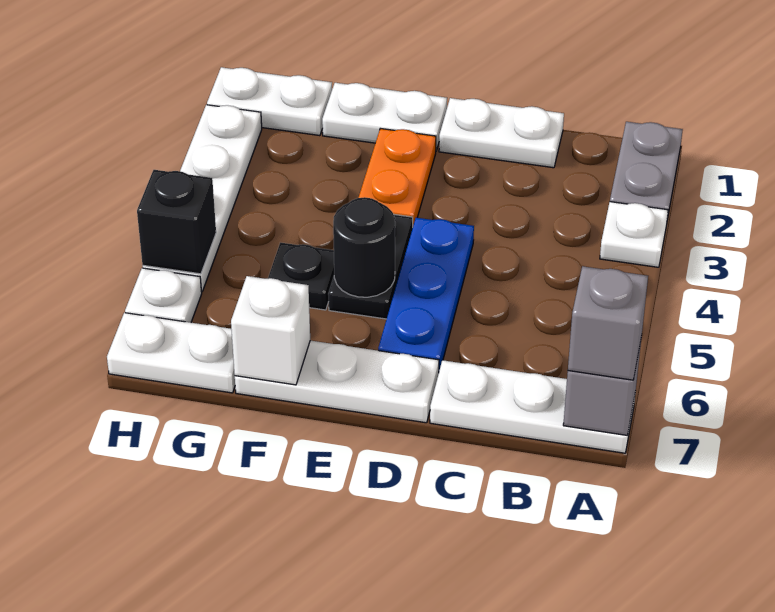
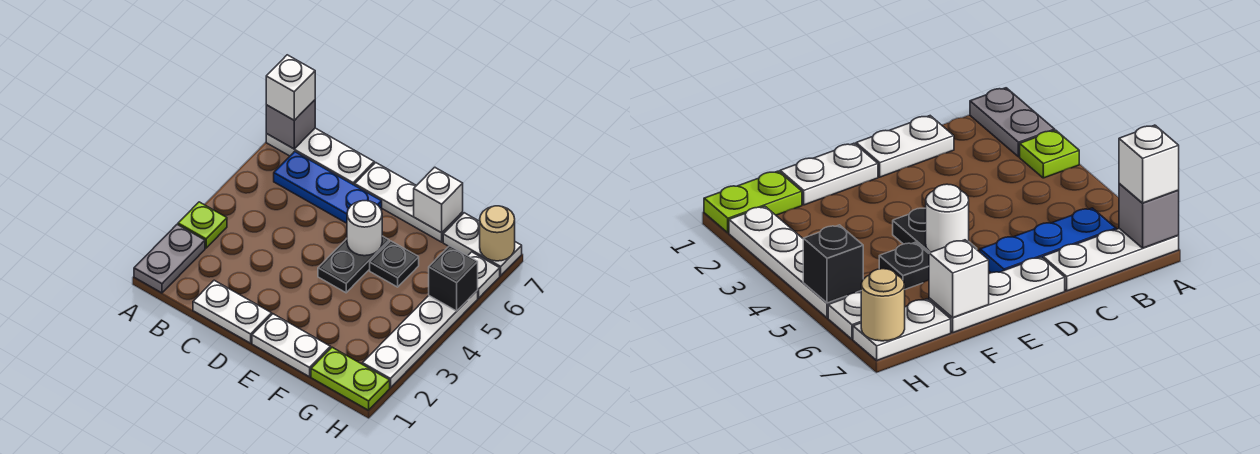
white 1x1 plate [600,202,668,267] -> lime 1x1 plate [178,202,227,248]
grey 1x1 brick [568,266,648,380] -> white 1x1 brick [266,55,315,120]
blue 1x3 plate [378,218,474,370] -> blue 1x3 plate turned to [274,151,382,223]
orange 1x2 plate [358,128,436,225] -> none
black 1x1 round brick [333,197,395,297] -> white 1x1 round brick [347,201,382,256]
white 1x2 plate [207,67,332,136] -> lime 1x2 plate [311,347,390,410]
none -> tan 1x1 round brick [480,206,515,261]

